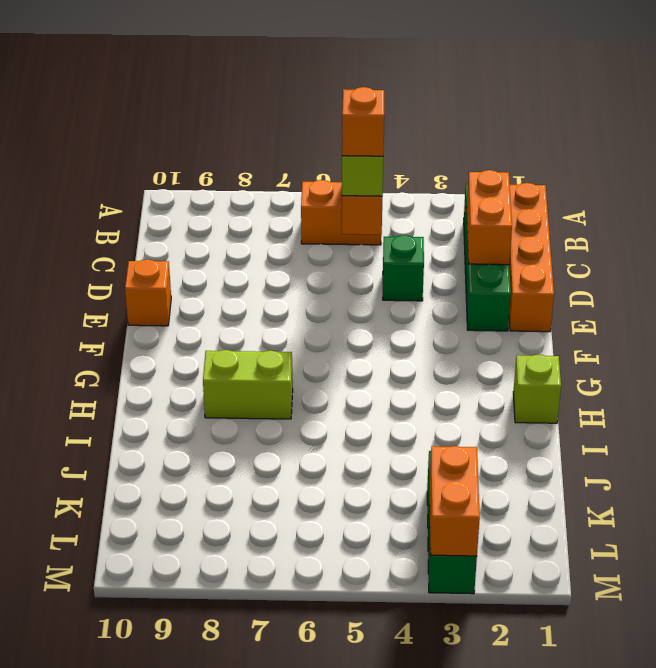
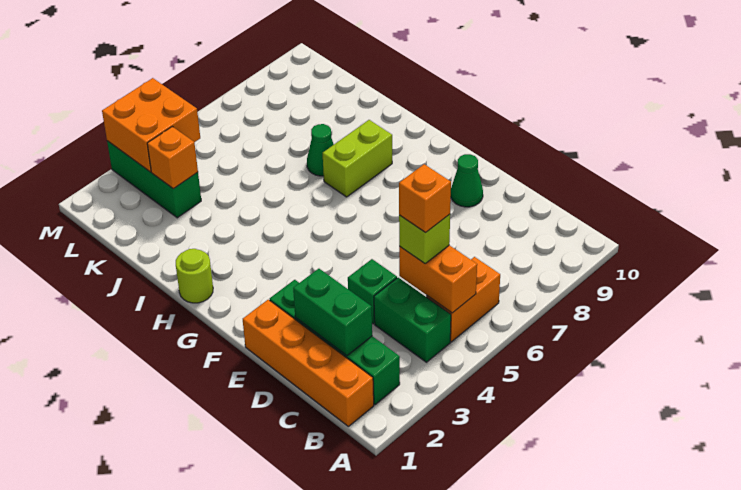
none -> green 1x2 brick [374,278,451,362]
orange 1x2 brick [467,170,512,265] -> green 1x2 brick [293,269,372,356]
none -> green 1x1 cone [451,154,483,207]
orange 1x1 brick [125,259,171,326] -> orange 1x1 brick moved to [147,127,198,189]
lime 1x1 brick [513,354,561,423] -> lime 1x1 round brick [176,249,213,303]
none -> green 1x1 cone [307,124,334,176]
orange 1x2 brick [430,446,480,556] -> orange 2x2 brick [102,78,200,172]

